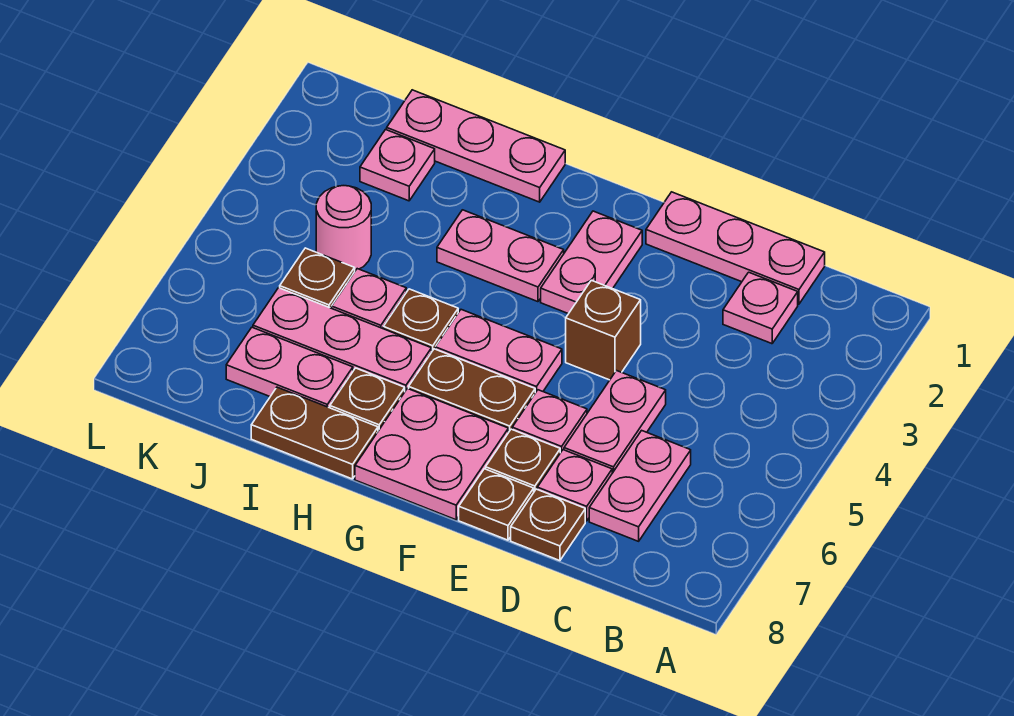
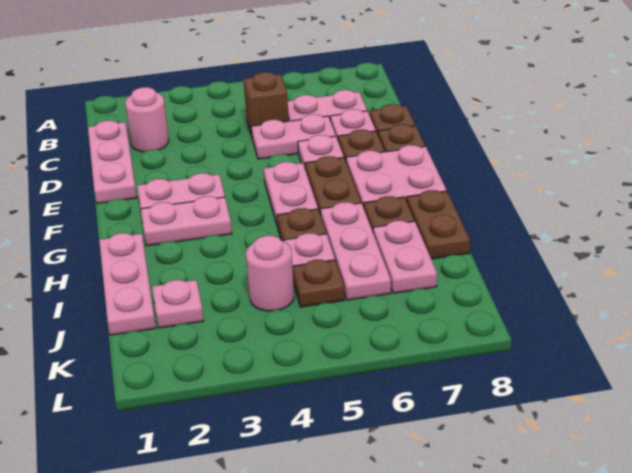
pink 1x1 plate [723,272,798,344] -> pink 1x1 round brick [125,87,169,152]
brown 1x1 brick [566,280,641,380] -> brown 1x1 brick moved to [243,72,289,136]
pink 1x2 plate [437,210,564,302] -> pink 1x2 plate turned to [141,196,232,246]

